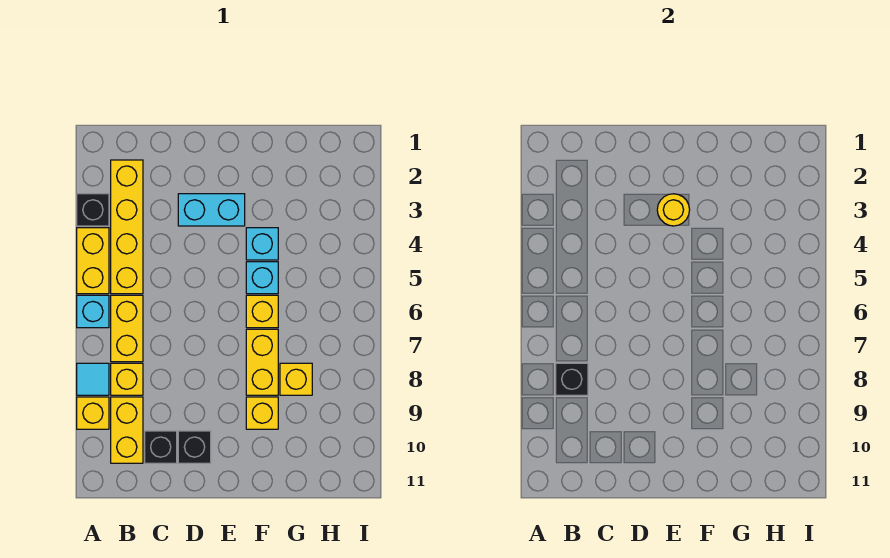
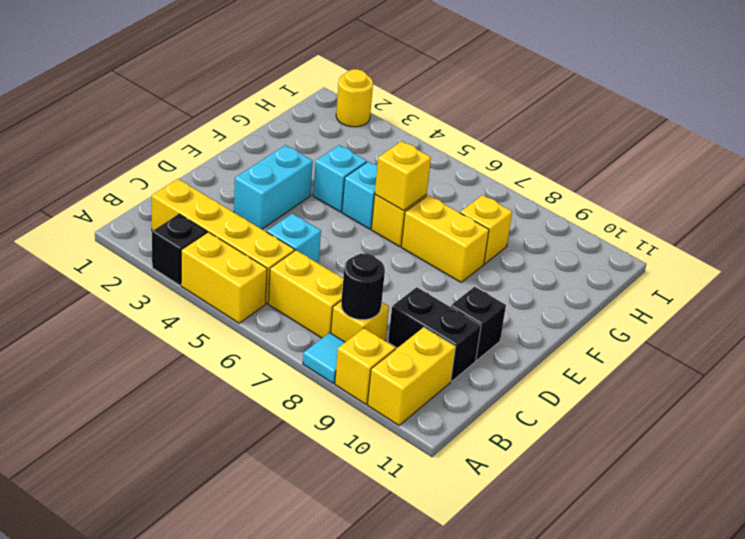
cyan 1x1 brick [77,295,109,328] -> cyan 1x1 brick moved to [267,213,321,263]
black 1x1 brick [556,363,588,395] -> black 1x1 round brick [341,254,385,320]
yellow 1x2 brick [111,397,143,463] -> yellow 1x2 brick turned to [367,327,455,425]
black 1x1 brick [145,431,177,463] -> black 1x2 brick [388,287,481,381]
yellow 1x1 round brick [657,194,690,226] -> yellow 1x1 round brick moved to [336,69,373,127]
yellow 1x1 brick [246,397,278,429] -> yellow 1x1 brick moved to [375,141,431,211]

